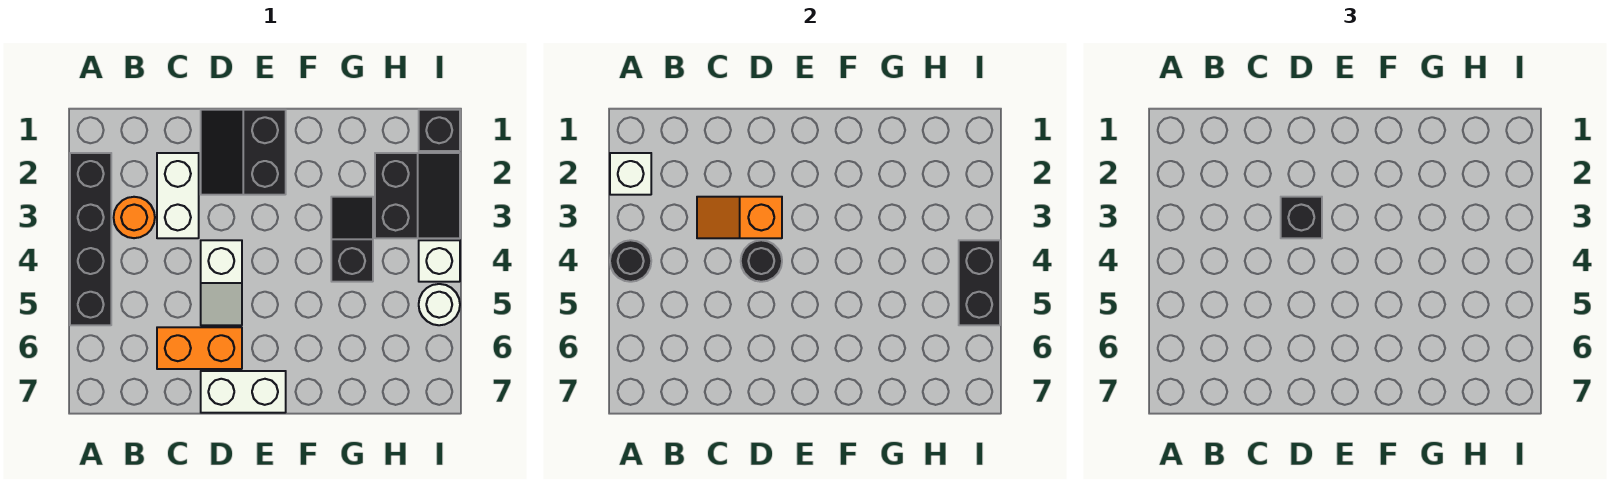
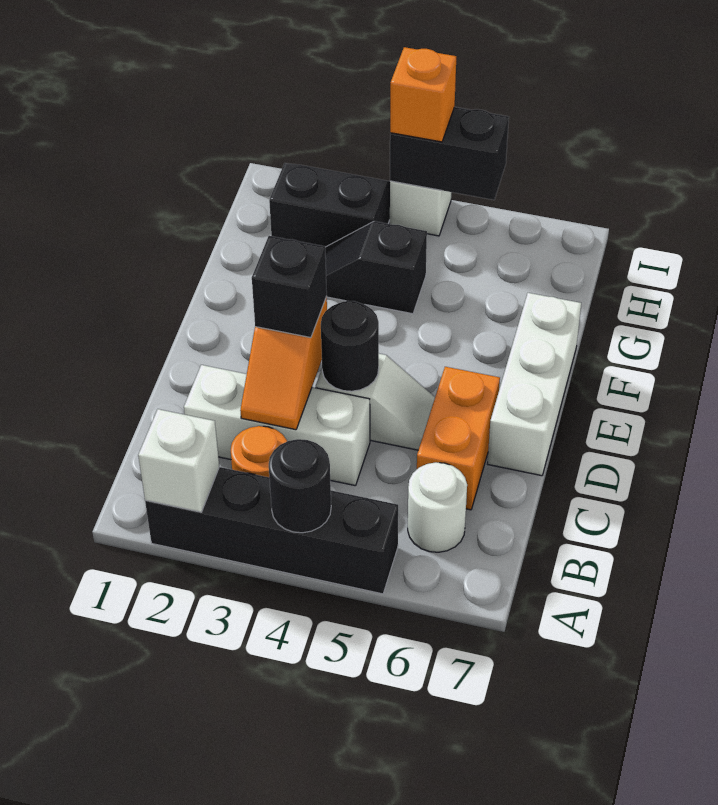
white 1x2 brick [157,153,199,238] -> white 1x3 brick [184,365,370,486]
black 2x2 slope [201,110,286,195] -> none
white 1x2 brick [201,371,286,413] -> white 1x3 brick [488,293,581,476]
black 1x1 brick [419,110,460,151] -> none
none -> orange 1x1 brick [390,47,456,142]
white 1x1 round brick [419,284,460,325] -> white 1x1 round brick moved to [408,462,467,552]

